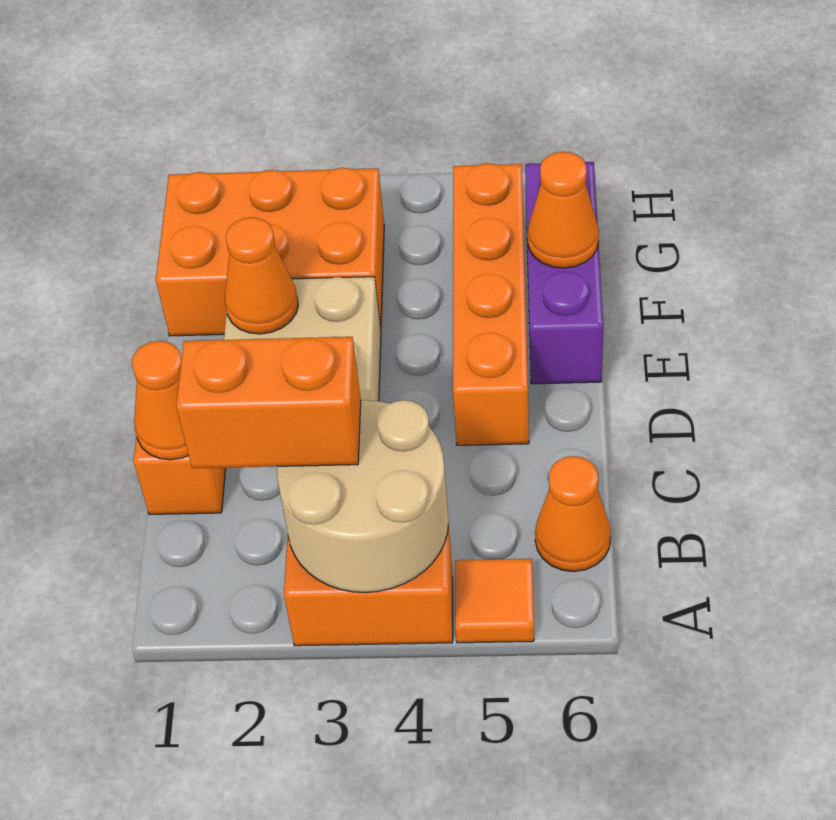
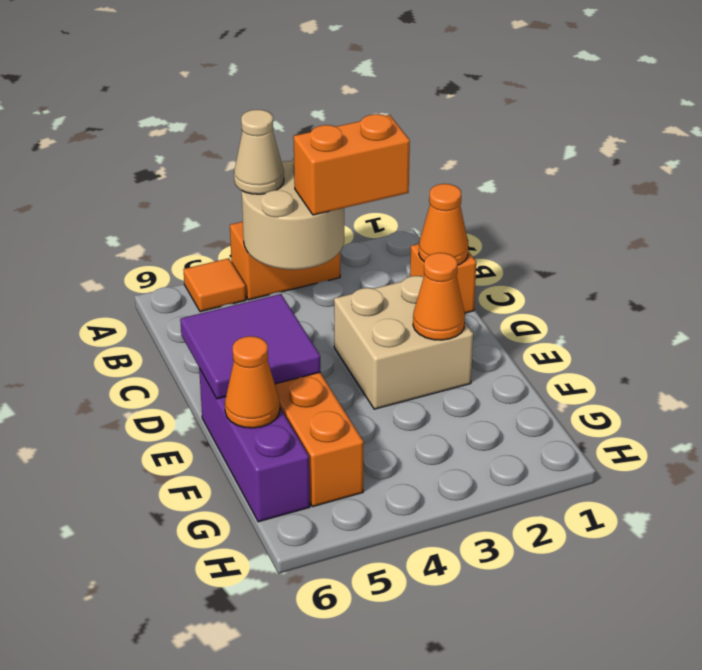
none -> tan 1x1 cone [234,110,284,194]
orange 1x1 cone [535,456,611,571] -> none
none -> purple 2x2 tile [180,294,320,399]
orange 2x3 brick [156,168,384,336] -> none

